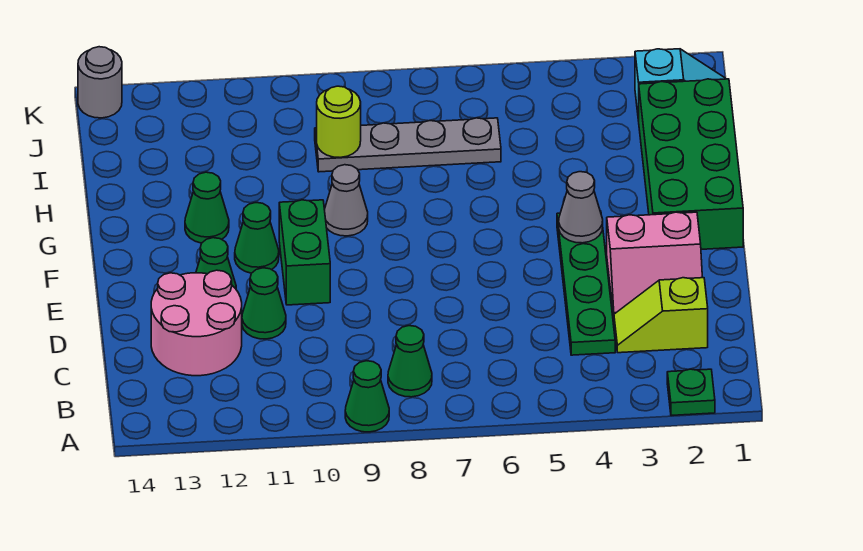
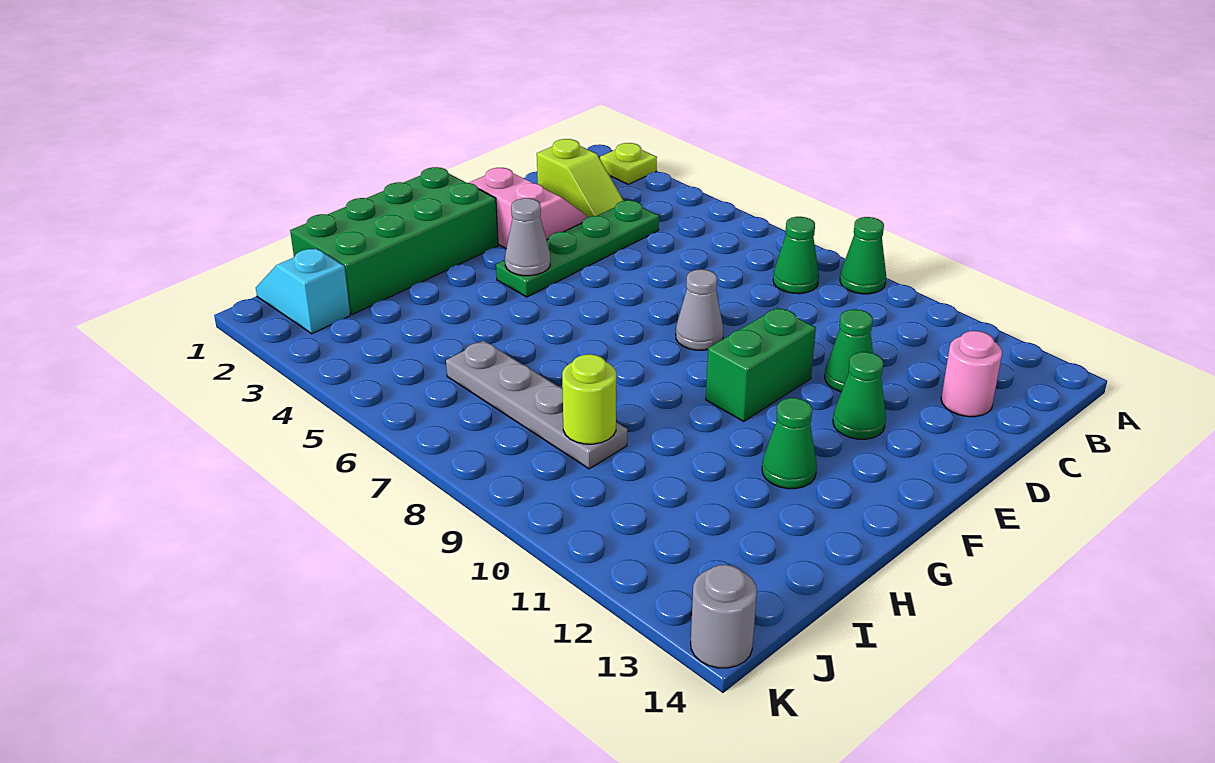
green 1x1 plate [667,369,715,416] -> lime 1x1 plate [600,143,657,184]
pink 2x2 round brick [151,270,242,376] -> pink 1x1 round brick [941,331,1002,417]
green 1x1 cone [235,203,279,273] -> none
grey 1x1 cone [324,165,368,236] -> grey 1x1 cone moved to [676,269,723,350]

